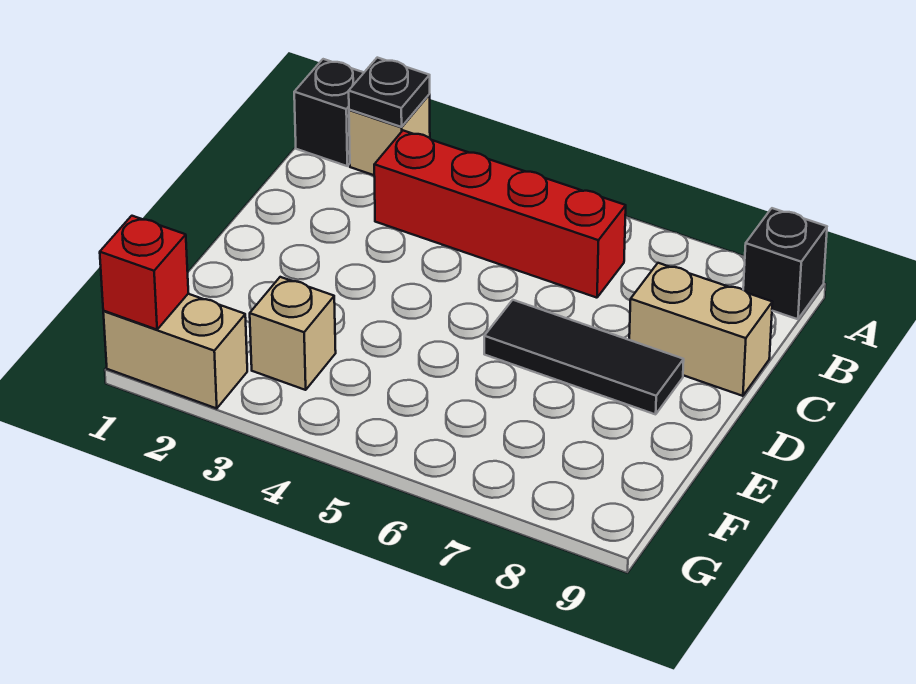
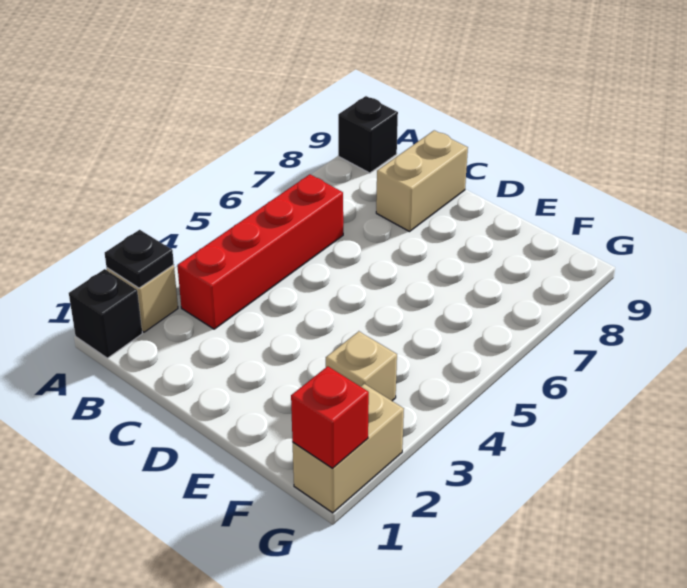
black 1x3 tile [484,300,684,414] -> none

